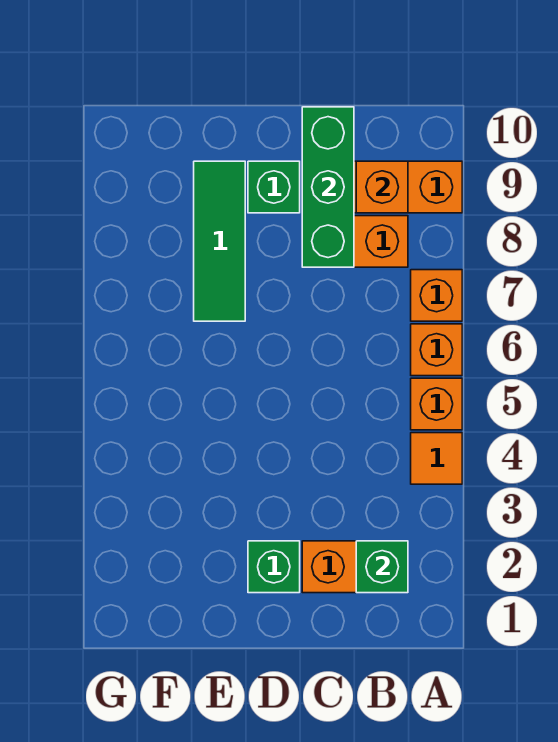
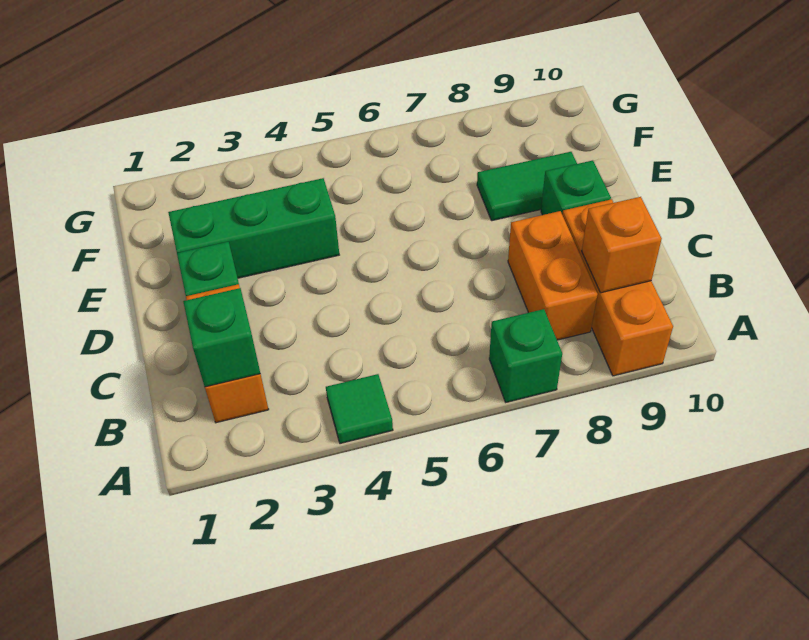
orange 1x1 tile [411,433,462,484] -> green 1x1 tile [326,374,393,444]
orange 1x1 brick [411,378,462,430] -> none
orange 1x1 brick [411,324,462,376] -> none
orange 1x1 brick [411,270,462,321] -> green 1x1 brick [489,309,562,402]
green 1x3 brick [302,107,354,267] -> green 1x3 brick moved to [168,178,339,278]
green 1x3 tile [194,161,245,321] -> green 1x2 tile [477,152,577,221]

